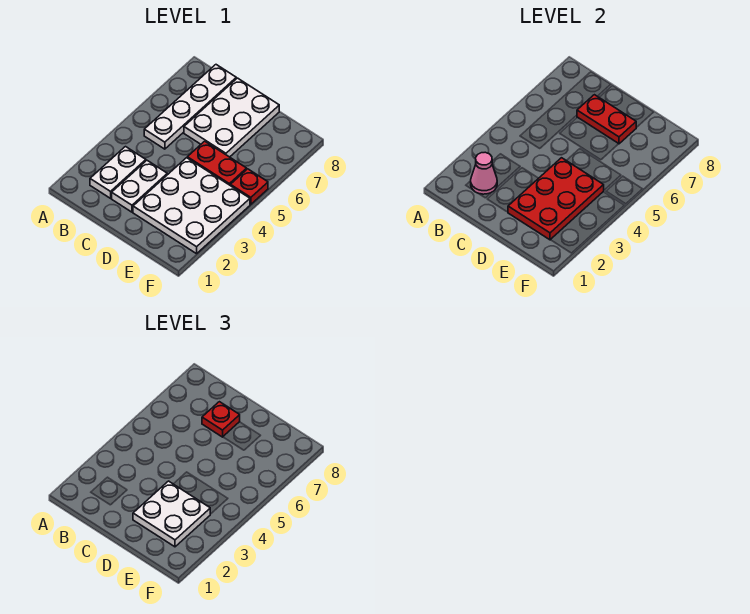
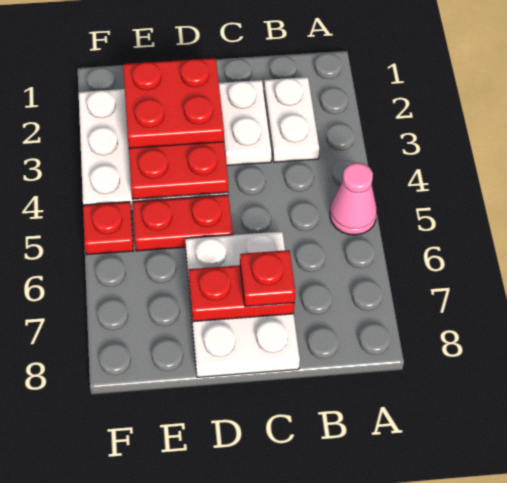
pink 1x1 cone [471,152,497,194] -> pink 1x1 cone moved to [330,163,377,235]
white 1x4 plate [144,65,236,149] -> none
white 2x2 plate [133,481,210,547] -> red 2x2 plate [123,58,224,148]

